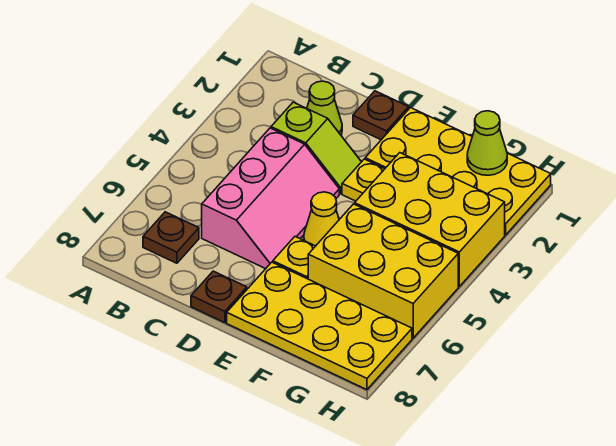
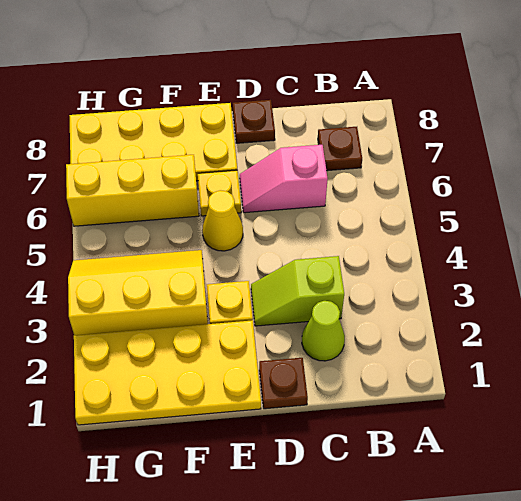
pink 2x3 slope [202,128,339,269] -> pink 1x2 slope [240,145,328,213]
yellow 2x3 brick [355,153,505,286] -> yellow 2x3 slope [68,250,208,335]
yellow 2x3 brick [308,204,458,338] -> yellow 1x3 brick [66,155,199,226]
lime 1x1 cone [467,111,507,175] -> none

